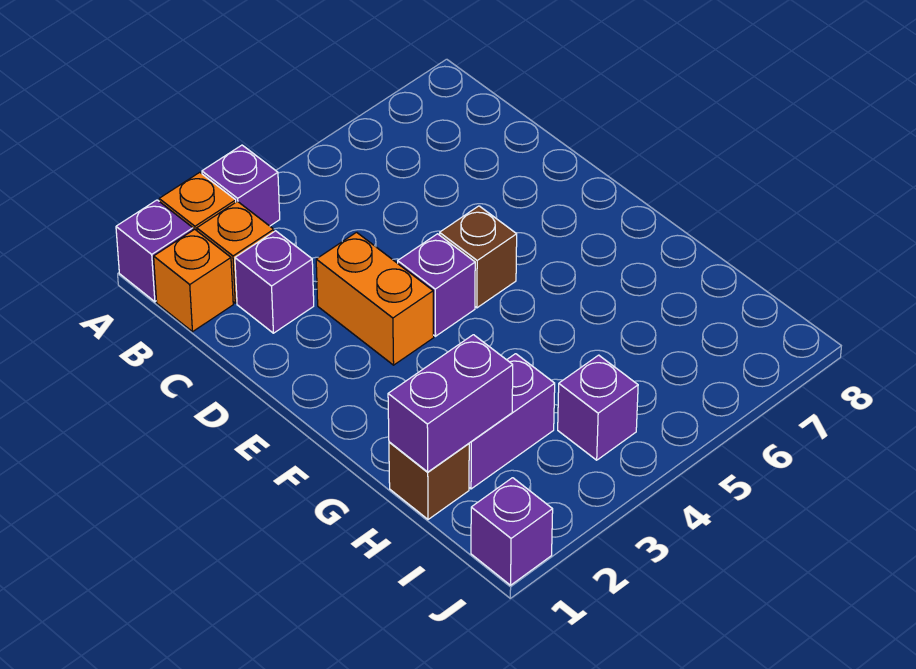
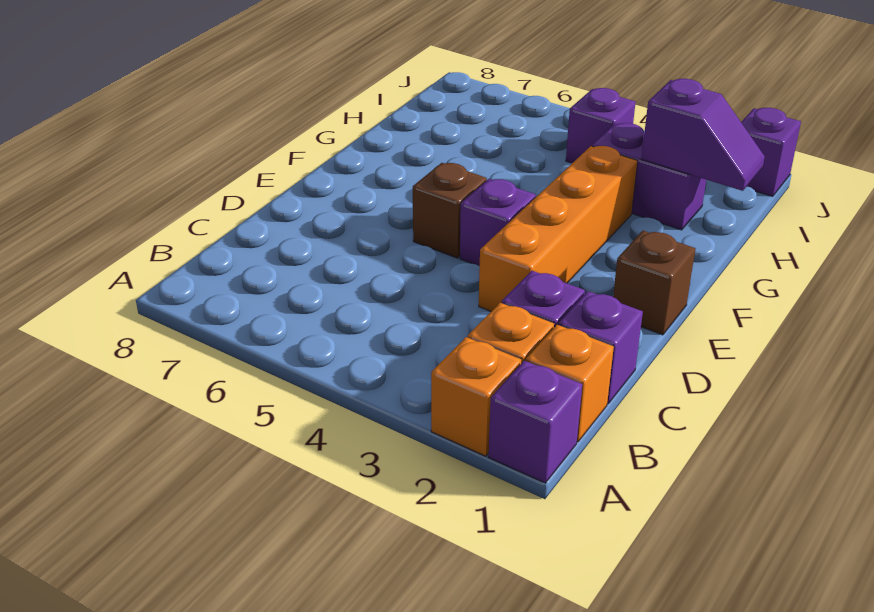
purple 1x1 brick [202,145,280,226] -> purple 1x1 brick moved to [558,291,643,404]
orange 1x2 brick [316,232,434,365] -> orange 1x4 brick [479,146,638,311]
brown 1x1 brick [389,442,469,519] -> brown 1x1 brick moved to [613,231,695,335]
purple 1x2 brick [388,335,513,472] -> purple 1x2 slope [641,79,765,191]

